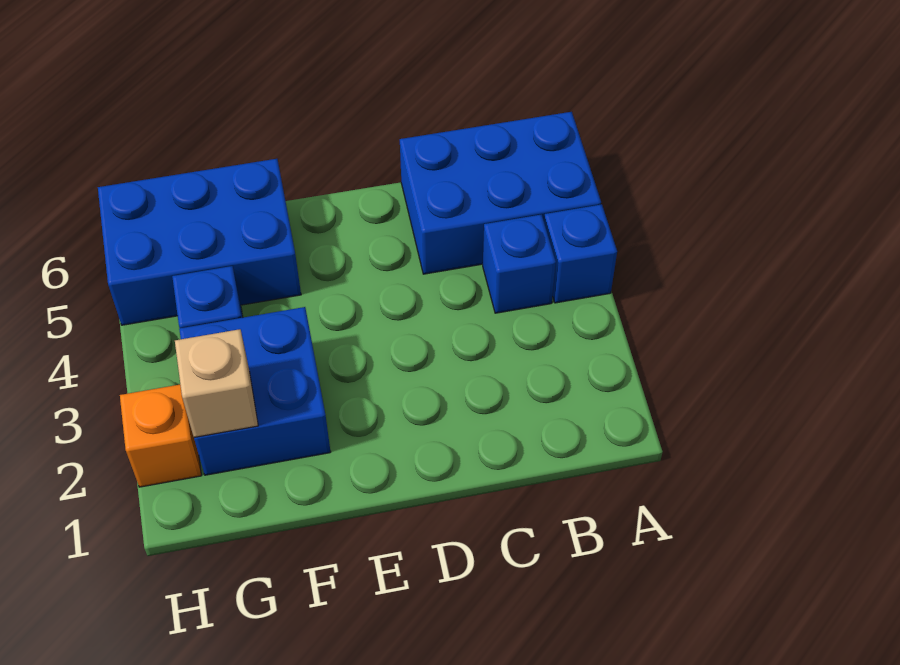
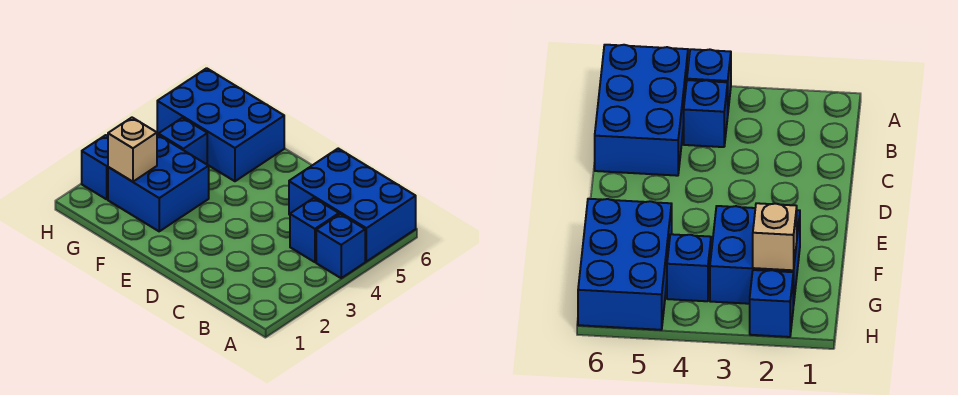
orange 1x1 brick [120,385,201,487] -> blue 1x1 brick [82,135,108,199]

